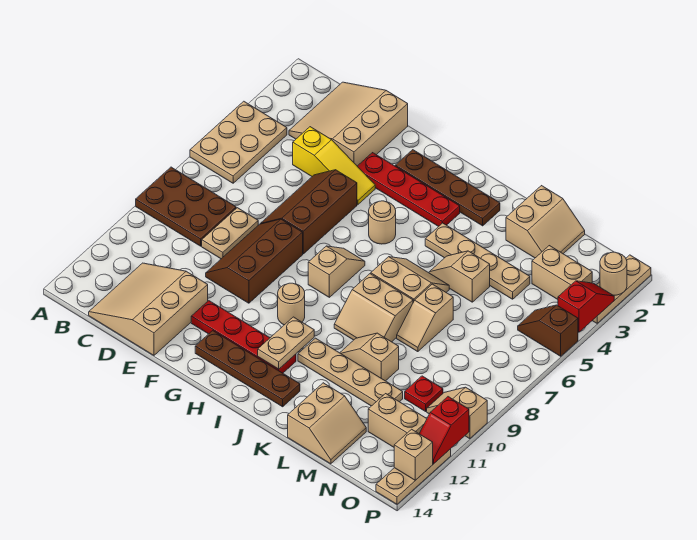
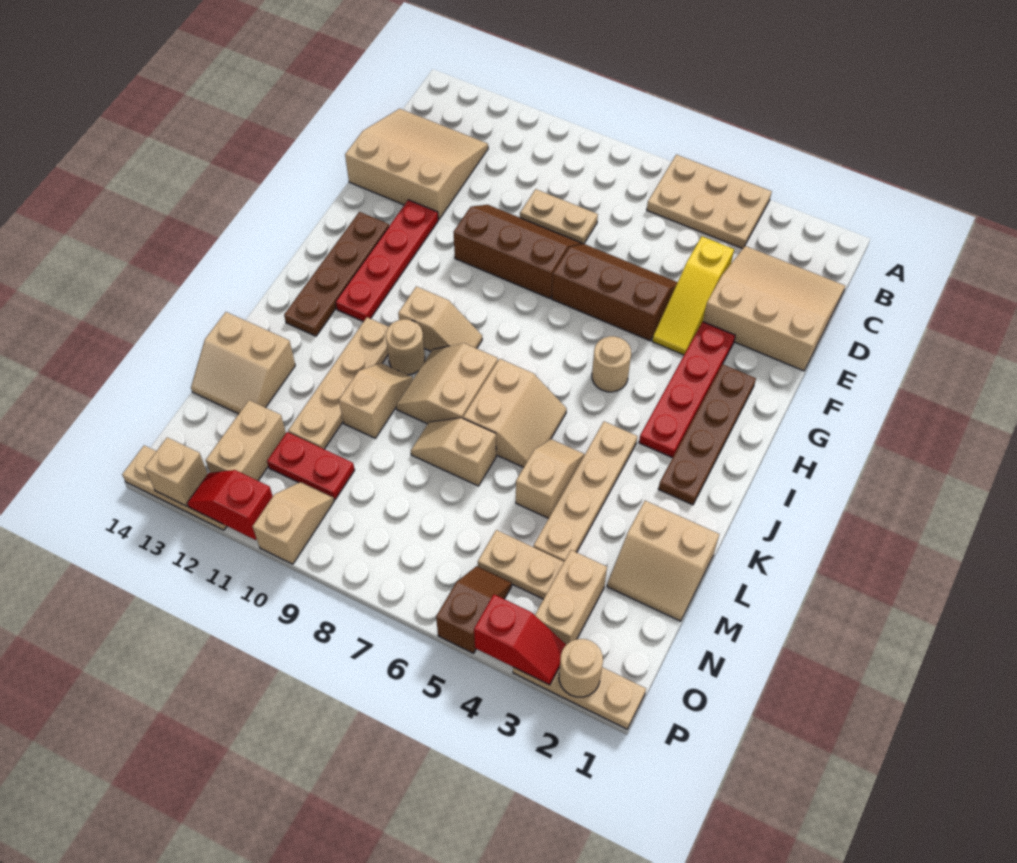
brown 2x3 plate [136,167,236,246] -> none
tan 1x2 slope [308,246,365,297] -> tan 1x2 slope moved to [398,286,482,351]
tan 1x1 round brick [278,283,305,325] -> tan 1x1 round brick moved to [386,319,425,375]
tan 1x2 plate [258,317,314,369] -> tan 1x2 plate moved to [478,530,564,599]
red 1x1 plate [405,376,443,411] -> red 1x2 plate [267,432,355,500]

